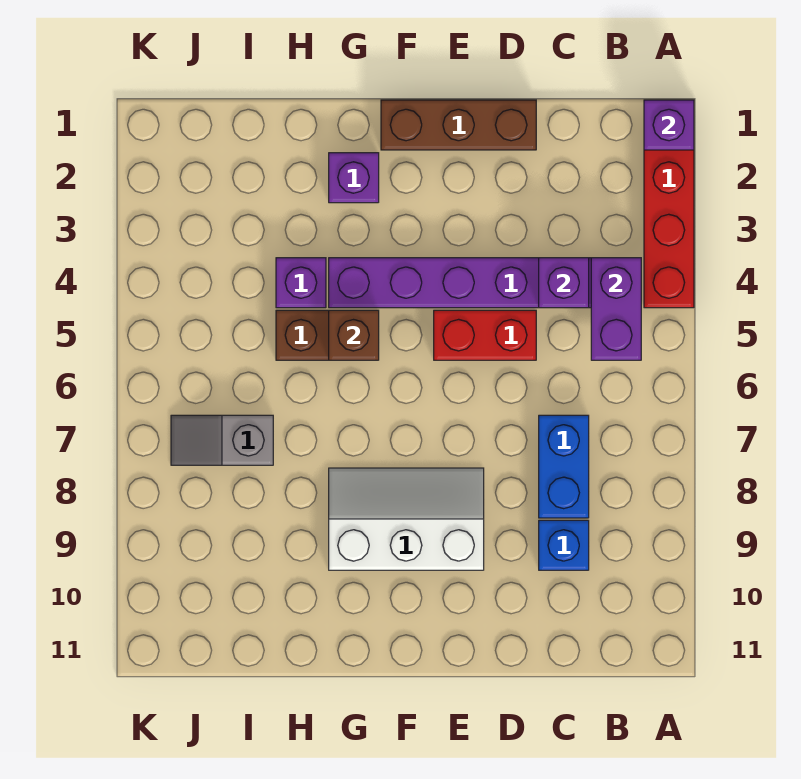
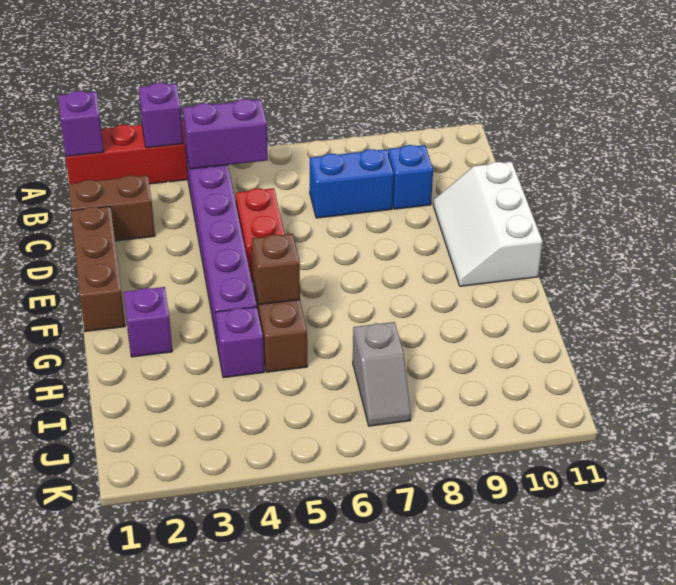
none -> brown 1x2 brick [68,175,155,241]
purple 1x1 brick [539,258,589,308] -> purple 1x1 brick moved to [139,83,183,148]
white 2x3 slope [329,468,484,570] -> white 2x3 slope moved to [433,162,543,286]

